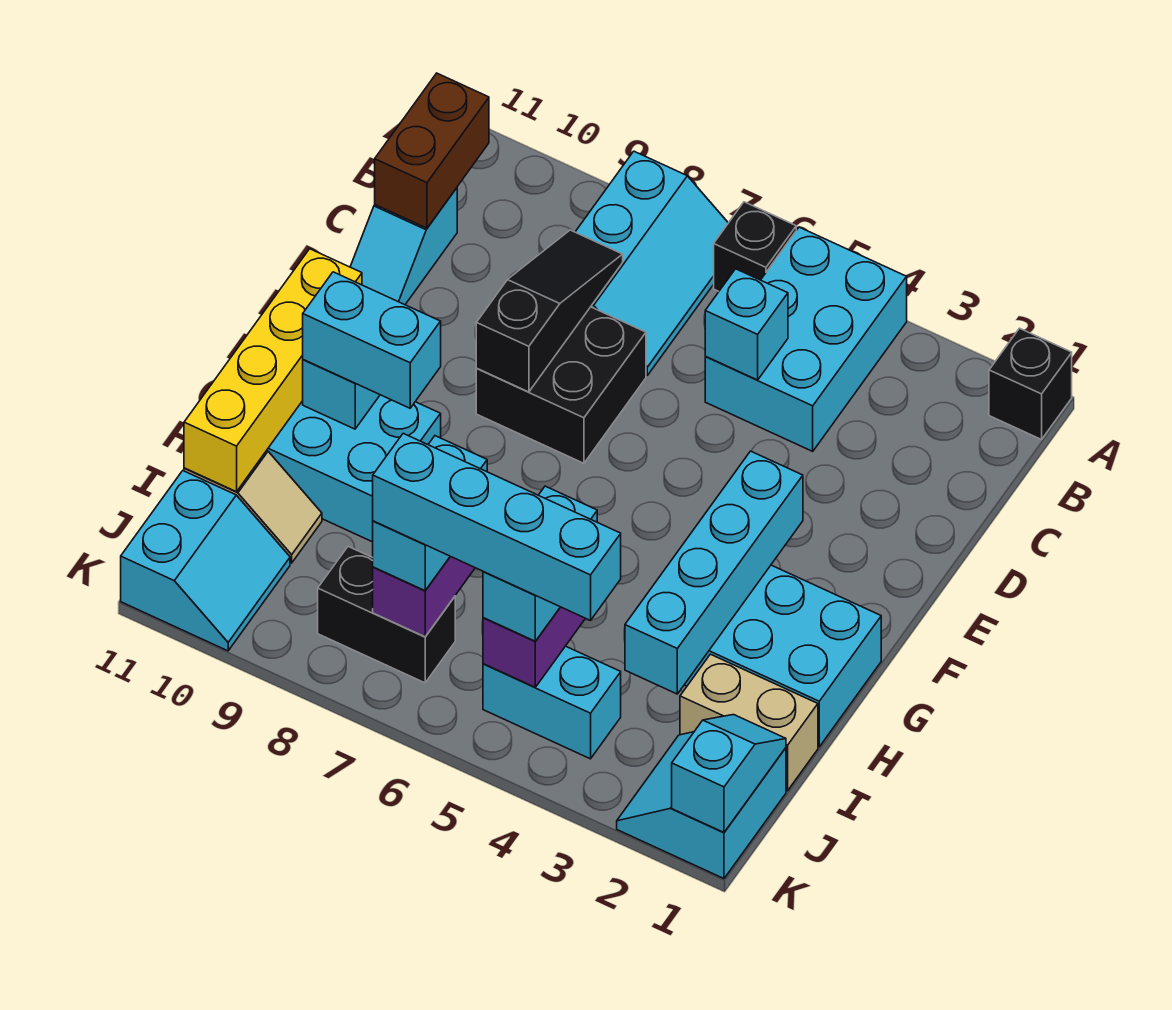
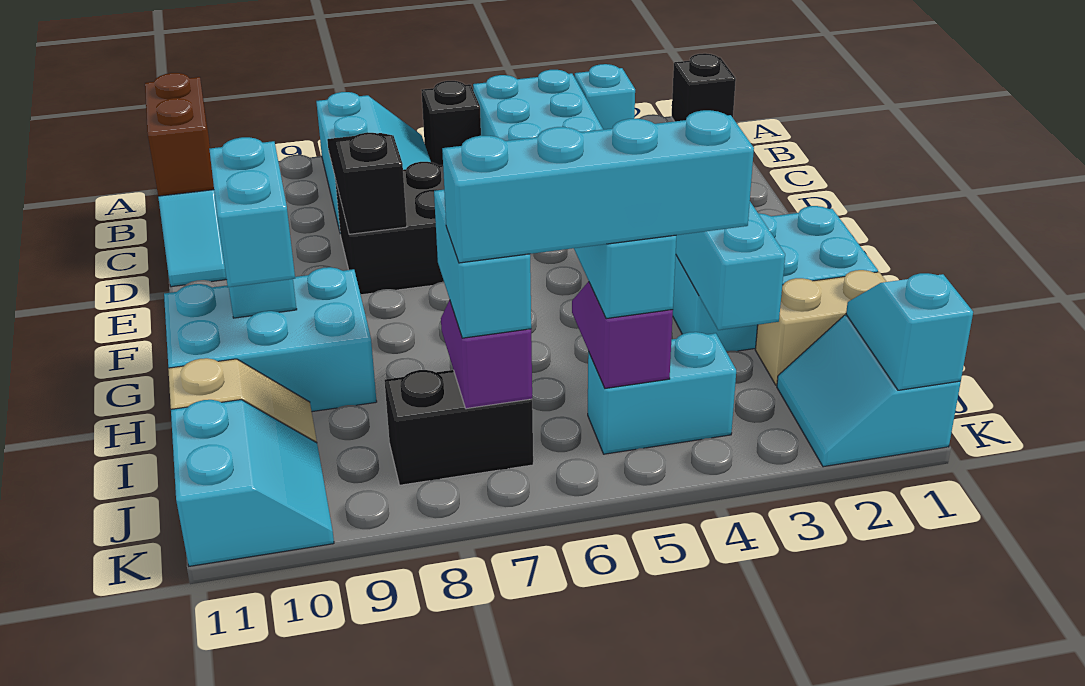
cyan 1x1 brick [705,269,788,380] -> cyan 1x1 brick moved to [575,64,635,130]
yellow 1x4 brick [184,249,362,492] -> none
cyan 1x2 brick [303,272,441,408] -> cyan 1x2 brick turned to [209,137,295,287]

